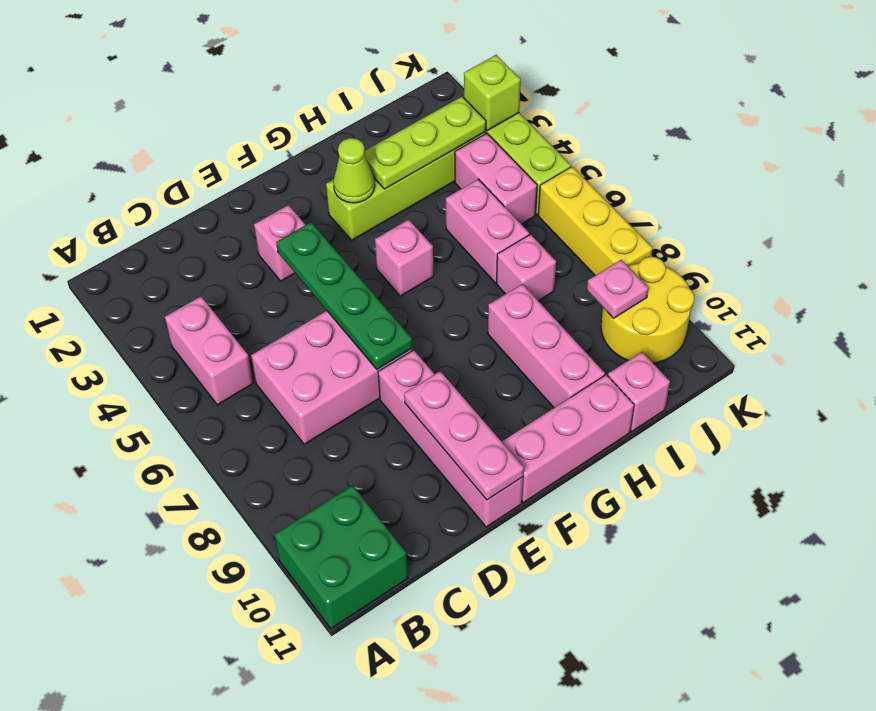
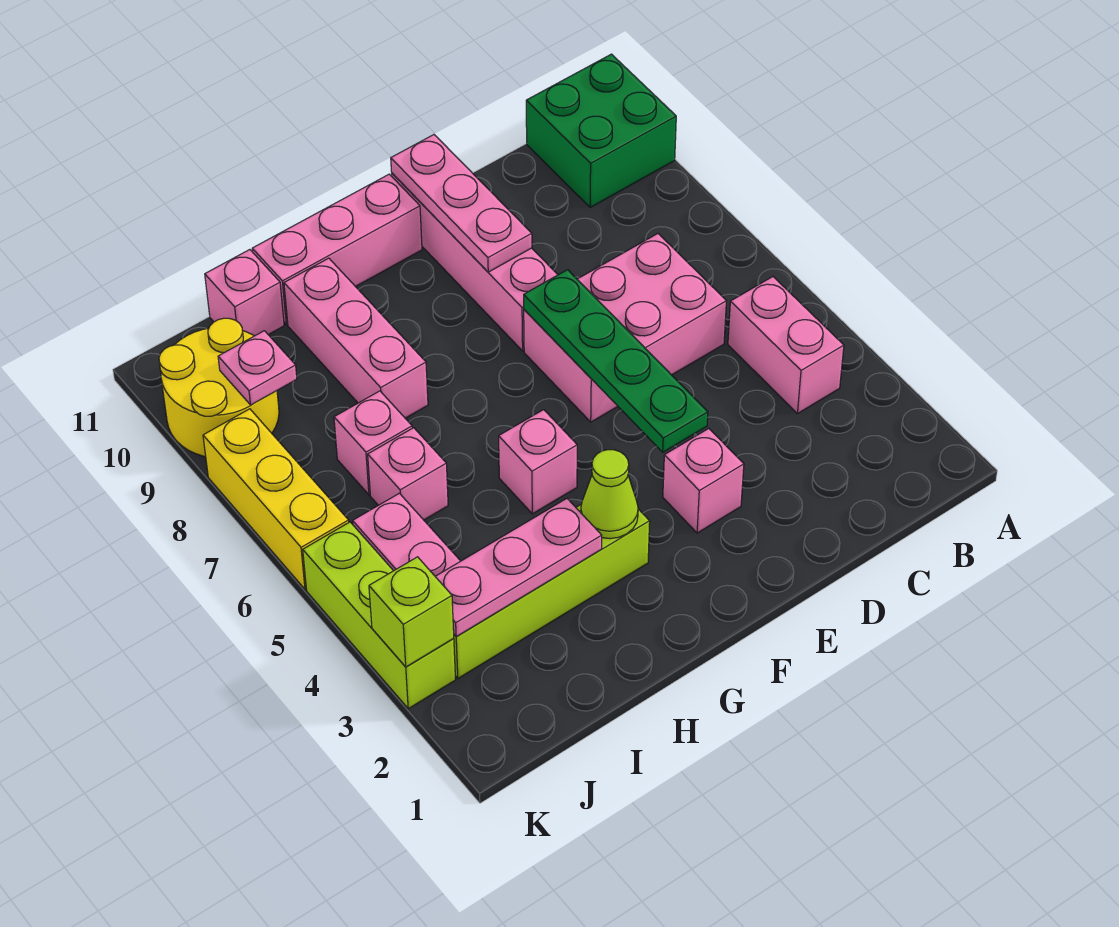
lime 1x3 plate [365,97,486,189] -> pink 1x3 plate [435,499,602,636]
pink 1x2 brick [446,179,529,283] -> pink 1x1 brick [368,428,448,520]

